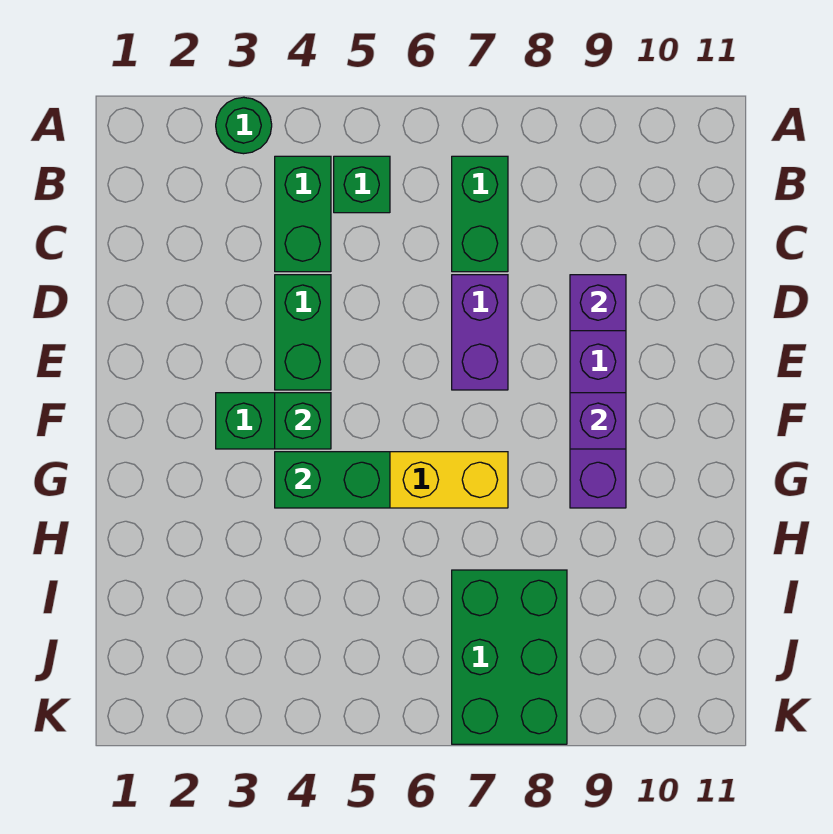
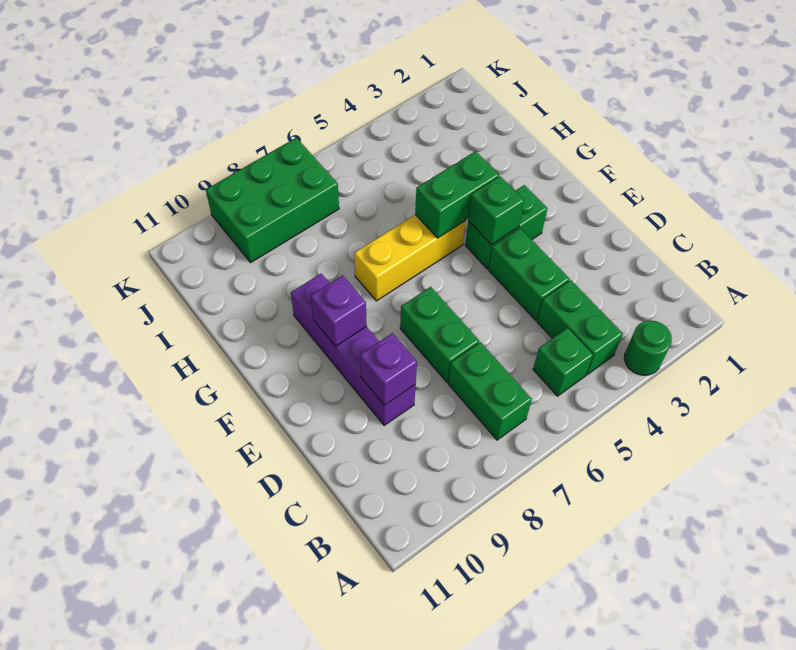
purple 1x2 brick [452,275,508,390] -> green 1x2 brick [400,287,479,382]
green 2x3 brick [452,570,567,744] -> green 2x3 brick turned to [206,138,339,262]

